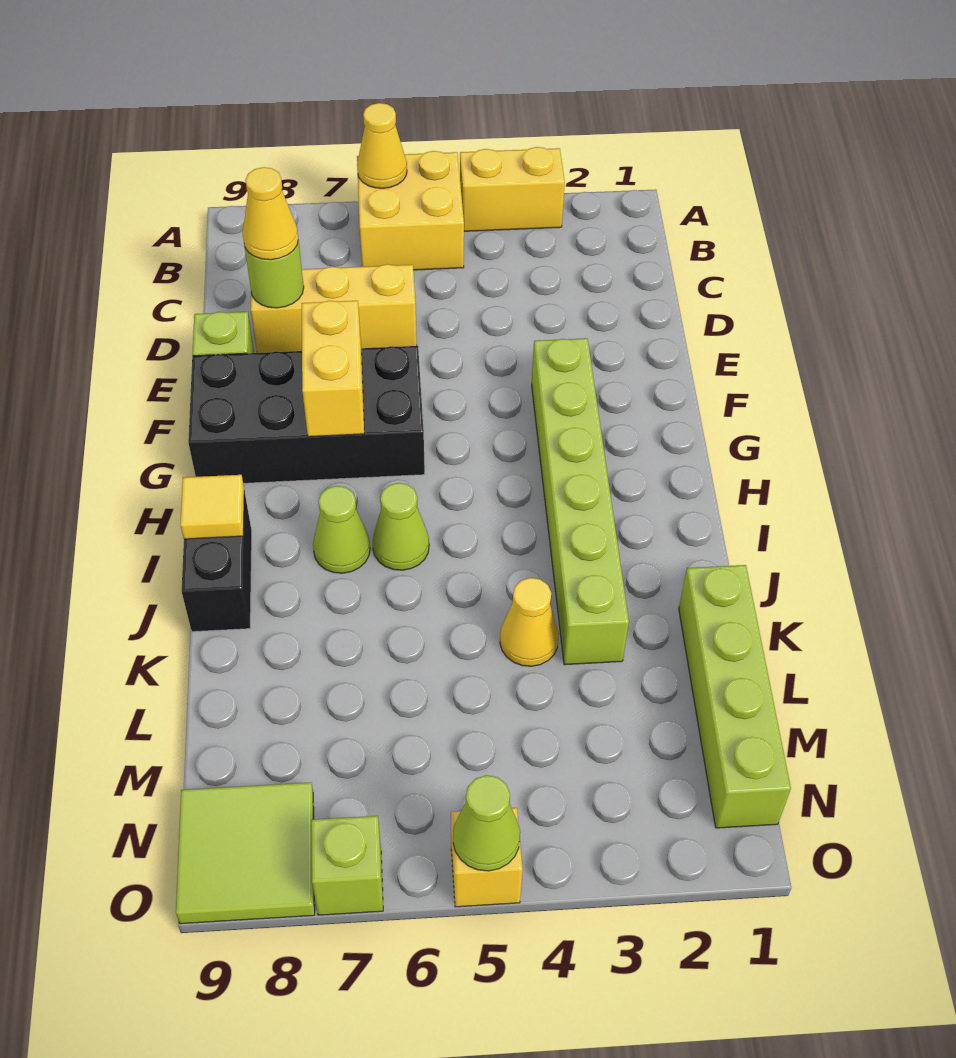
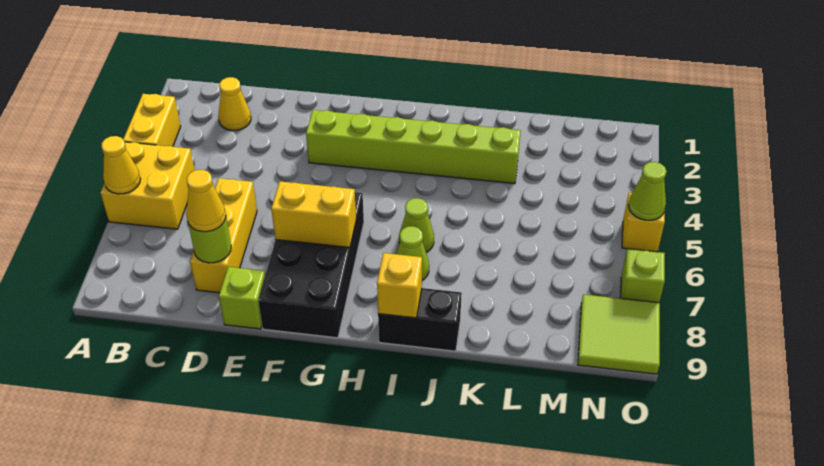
yellow 1x1 tile [180,475,244,539] -> yellow 1x1 brick [377,253,422,318]
lime 1x4 brick [679,565,791,828] -> none
yellow 1x1 cone [500,578,559,666] -> yellow 1x1 cone moved to [218,77,251,130]

